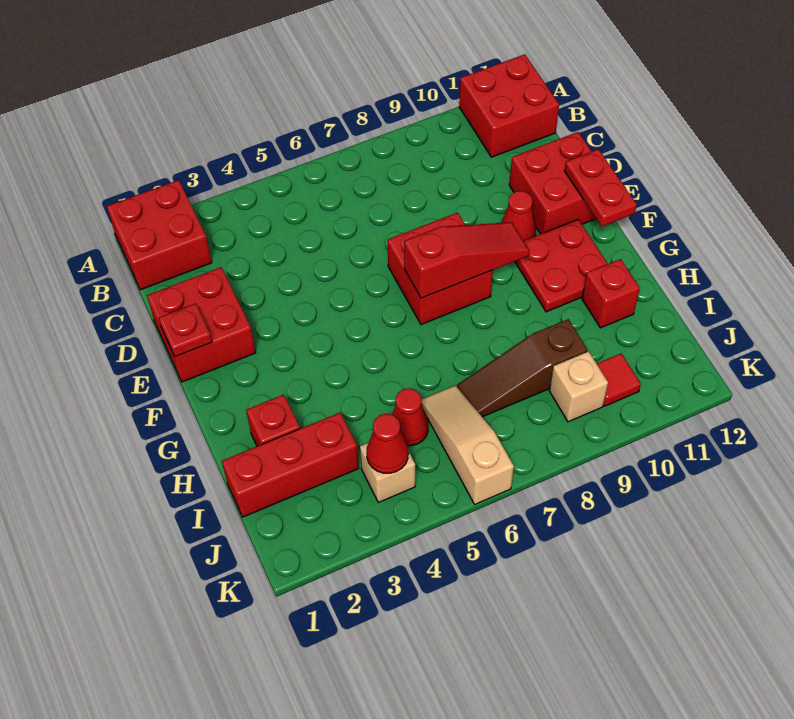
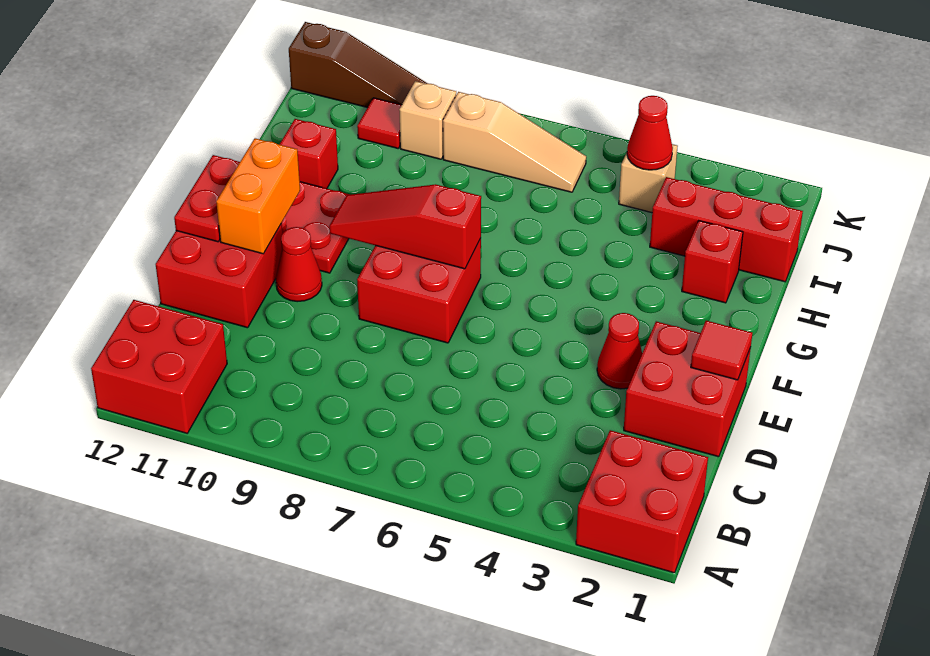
red 1x1 plate [159,303,212,357] -> red 1x1 tile [691,321,752,380]
none -> orange 1x2 brick [216,138,300,254]
red 1x1 cone [392,388,428,446] -> red 1x1 cone moved to [597,313,642,389]
tan 1x3 slope [421,385,514,504] -> tan 1x3 slope turned to [443,92,586,192]
brown 1x3 slope [457,319,587,417] -> brown 1x3 slope moved to [289,22,427,108]

